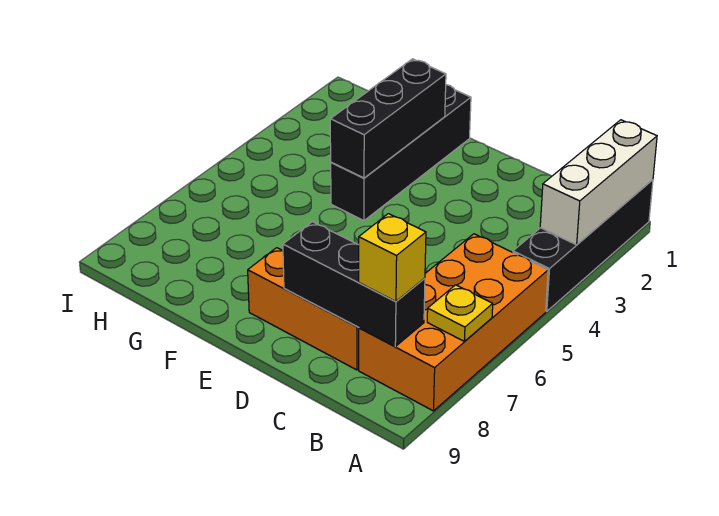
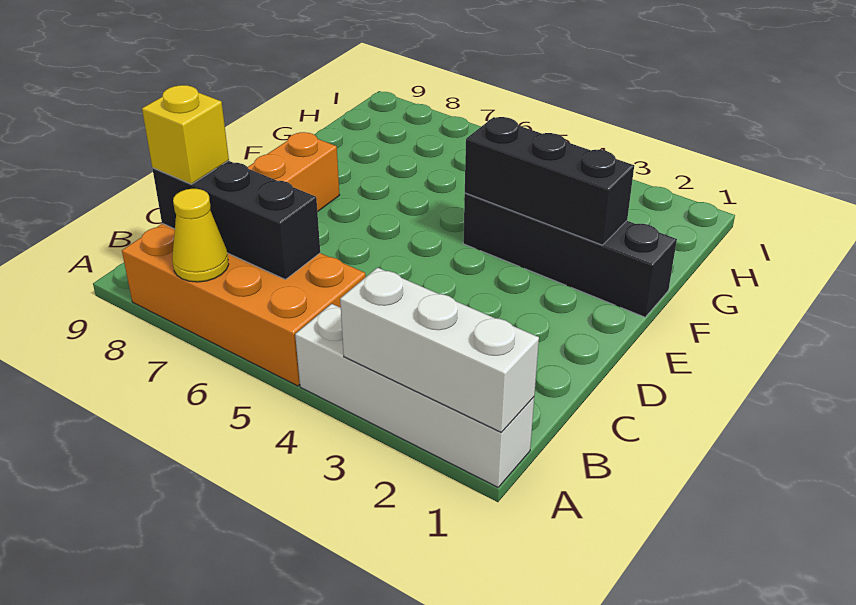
black 1x4 brick [513,180,653,311] -> white 1x4 brick [295,304,534,487]
yellow 1x1 plate [427,285,493,341] -> yellow 1x1 cone [172,189,229,282]
black 1x3 brick [283,222,425,346] -> black 1x3 brick turned to [152,161,320,280]

